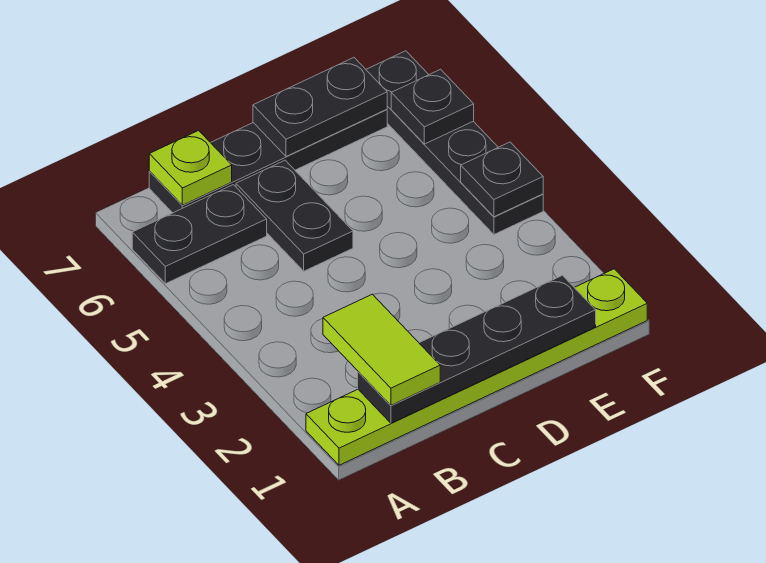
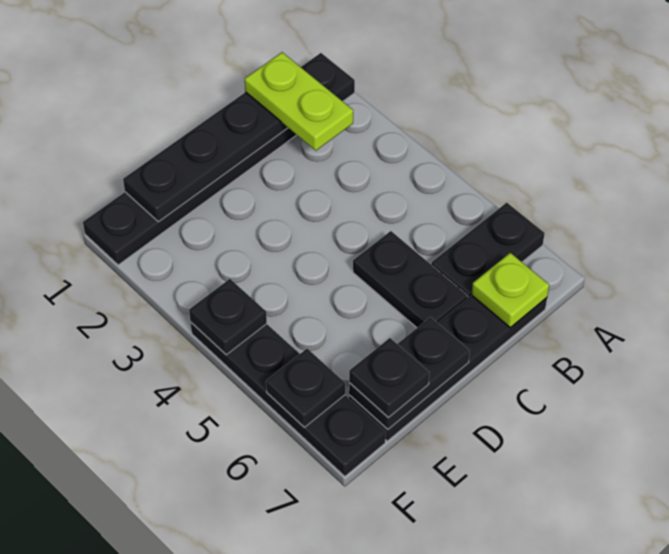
lime 1x6 plate [306,269,647,465] -> black 1x6 plate [83,53,355,265]
lime 1x2 tile [323,294,440,405] -> lime 1x2 plate [245,52,353,151]
none -> black 1x1 plate [349,338,429,418]

